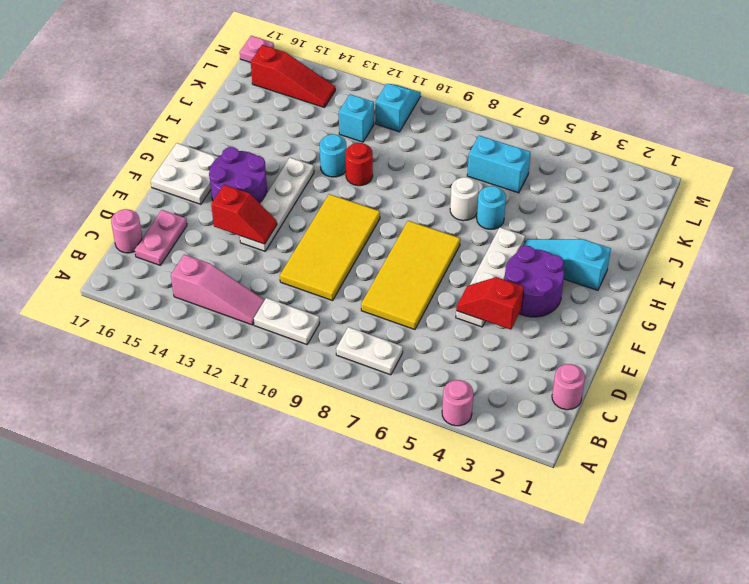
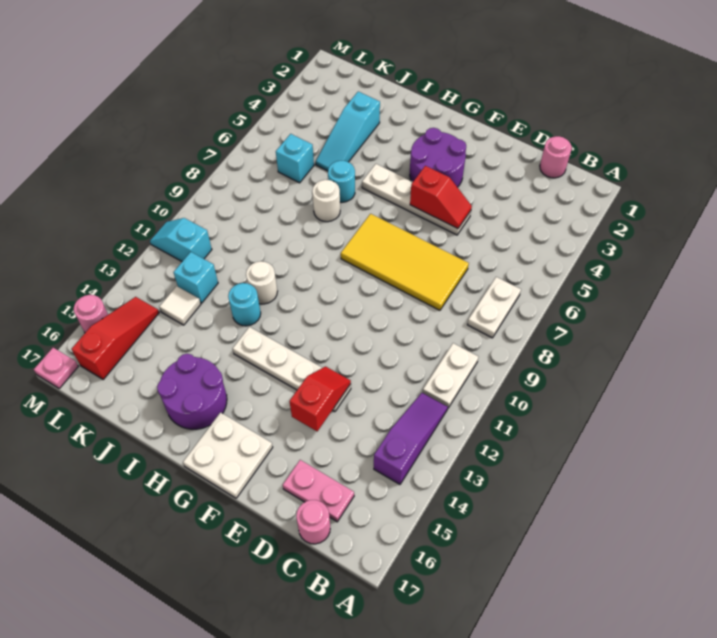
pink 1x1 round brick [442,380,473,426] -> pink 1x1 round brick moved to [74,295,108,332]
pink 1x3 slope [171,254,264,325] -> purple 1x3 slope [374,393,448,484]
yellow 2x4 tile [280,194,380,301] -> none
red 1x2 slope [456,277,524,329] -> red 1x2 slope turned to [410,166,472,229]
purple 2x2 round brick [209,147,267,203] -> purple 2x2 round brick moved to [157,354,227,429]
cyan 1x3 slope [523,239,611,290] -> cyan 1x3 slope moved to [316,92,380,171]
red 1x1 round brick [346,143,373,186] -> white 1x1 round brick [246,261,277,304]
cyan 1x2 brick [467,136,531,193] -> cyan 1x1 brick [276,134,314,183]
none -> white 1x1 tile [159,286,201,325]

